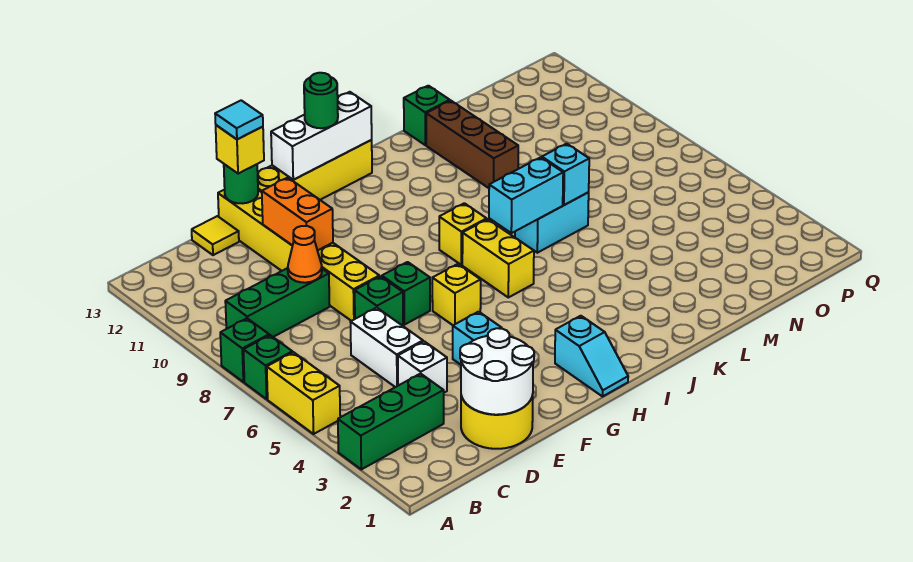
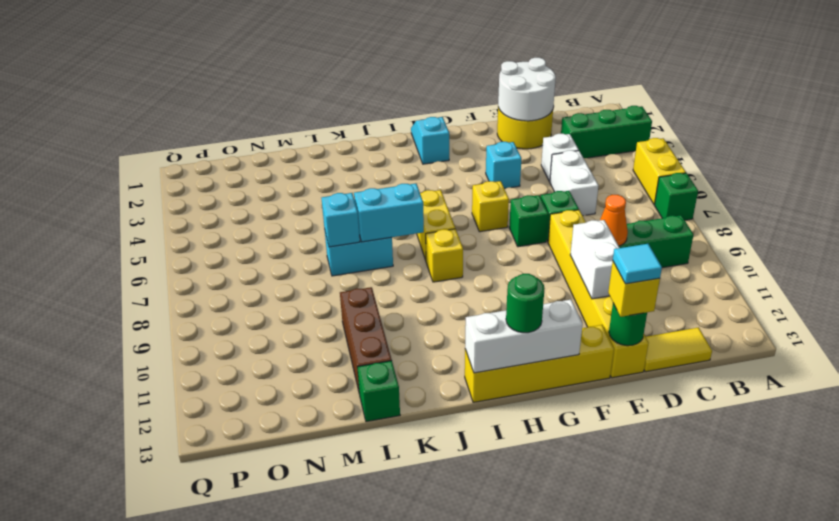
green 1x1 brick [220,318,269,382] -> none
yellow 1x1 tile [192,216,239,255] -> yellow 1x2 tile [644,328,712,372]
orange 1x2 brick [262,178,333,250] -> white 1x2 brick [570,220,619,299]

